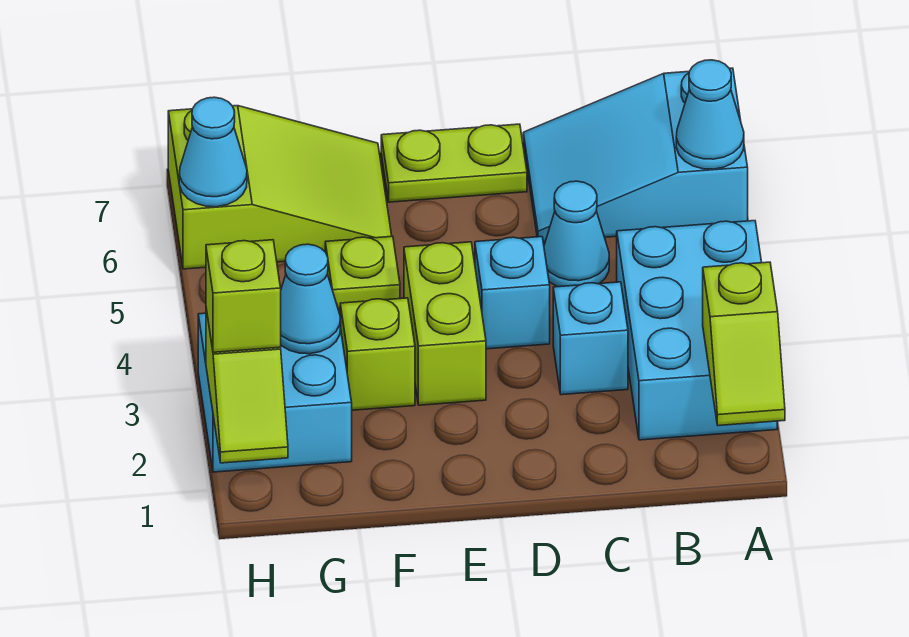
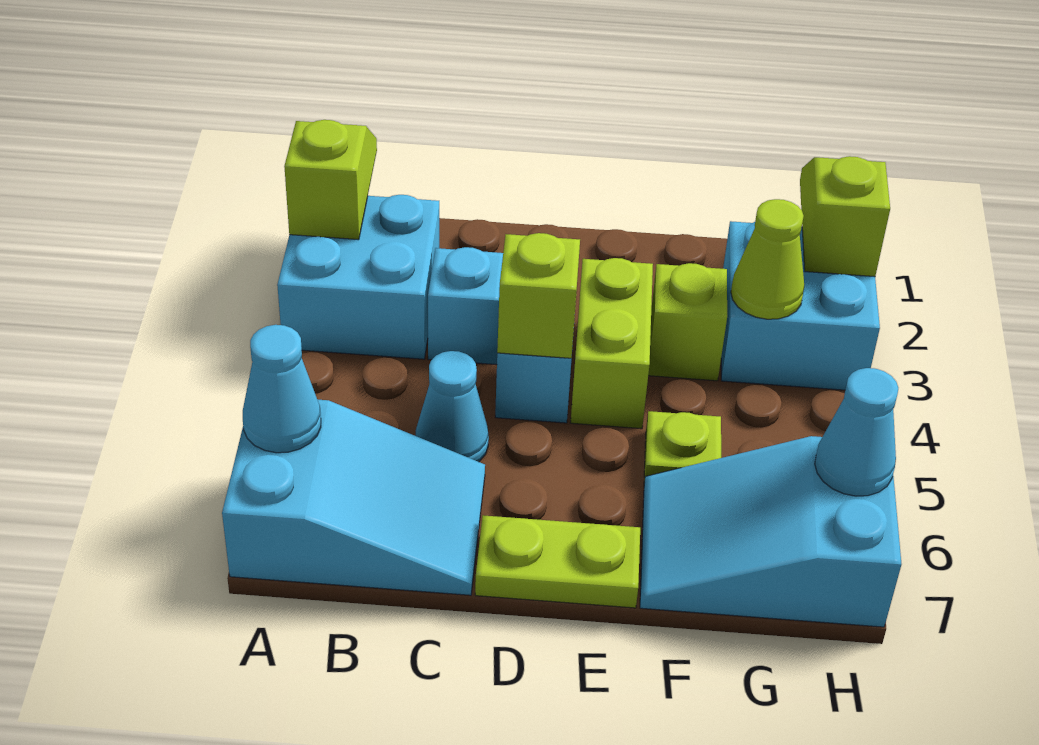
cyan 2x3 brick [617,221,777,440] -> cyan 2x2 brick [277,195,439,359]
lime 2x3 slope [168,106,392,269] -> cyan 2x3 slope [640,436,901,627]
cyan 1x1 cone [281,244,341,354] -> lime 1x1 cone [731,199,804,319]
lime 1x1 brick [206,240,281,352] -> lime 1x1 brick moved to [497,233,580,358]

